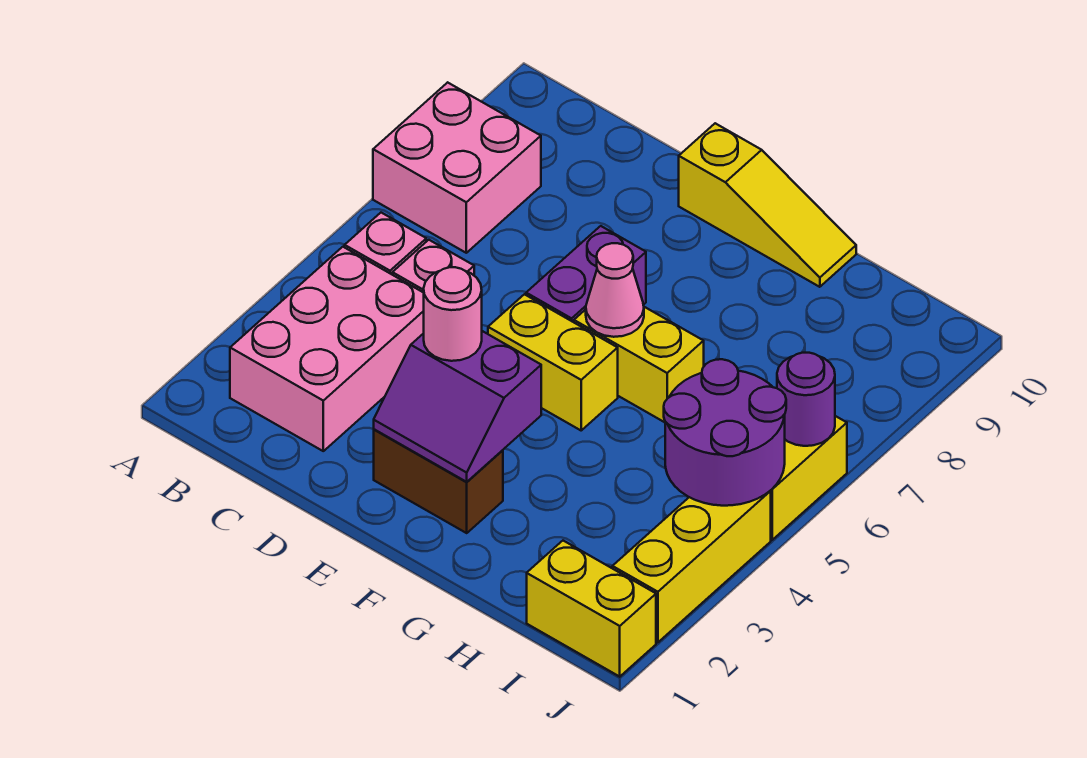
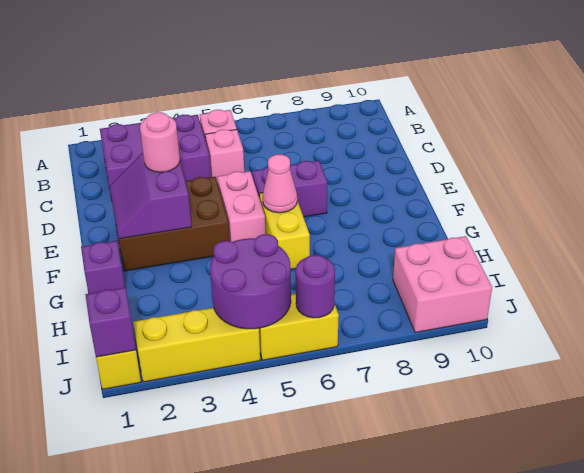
pink 2x2 brick [373,82,541,253] -> pink 2x2 brick moved to [393,236,492,333]
pink 2x3 brick [230,247,424,451] -> purple 2x3 brick [100,115,211,200]
brown 1x2 brick [374,429,503,533] -> brown 2x3 brick [112,177,230,271]
yellow 1x2 brick [488,294,618,430] -> pink 1x2 brick [217,171,265,242]
yellow 1x3 slope [679,123,856,287] -> none
none -> purple 1x1 brick [81,241,125,293]
none -> purple 1x1 brick [85,288,136,357]

